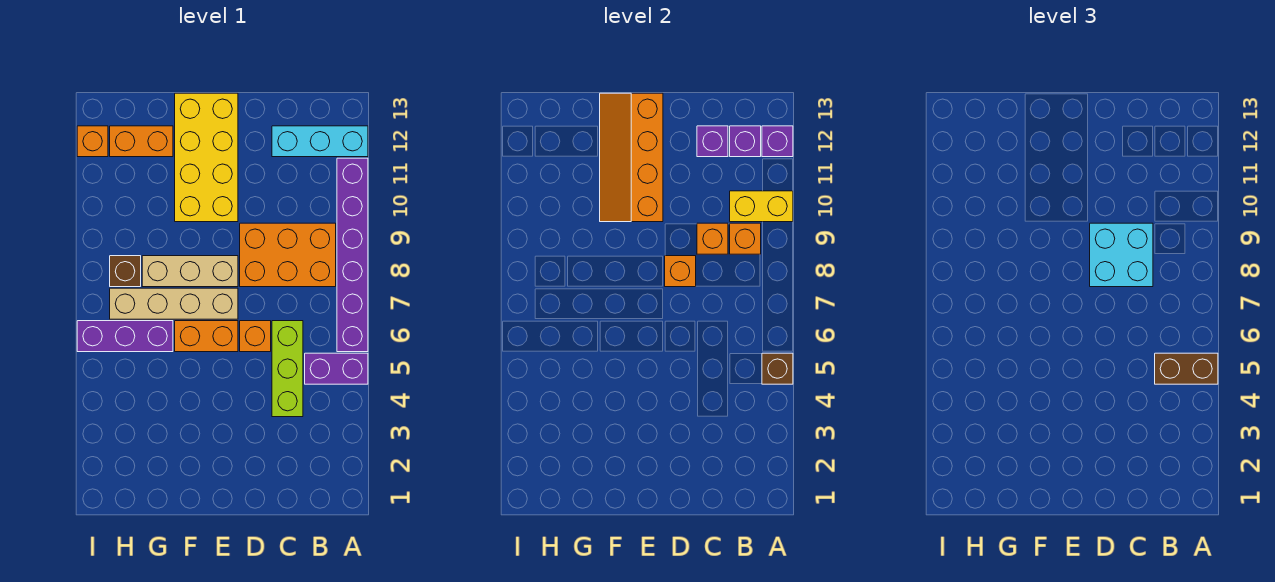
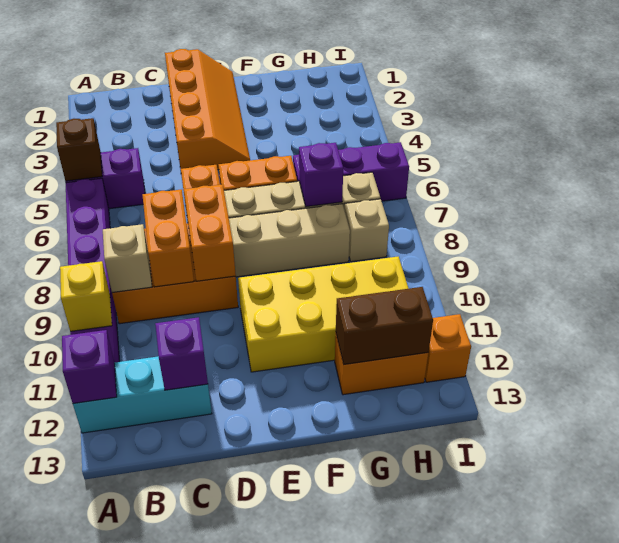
brown 1x2 brick [1155,353,1218,384] -> brown 1x2 brick moved to [336,287,433,364]
yellow 1x2 brick [730,191,793,222] -> yellow 1x1 brick [60,261,112,331]
orange 1x1 brick [730,223,761,254] -> tan 1x1 brick [103,224,152,293]
purple 1x1 brick [730,126,761,157] -> purple 1x1 brick moved to [299,143,343,207]
lime 1x3 brick [272,321,303,417] -> none
cyan 2x2 brick [1090,223,1153,287] -> none
orange 1x1 brick [697,223,728,254] -> orange 1x2 brick [143,189,194,287]
orange 1x1 brick [665,256,696,287] -> orange 1x2 brick [184,184,236,281]
yellow 2x4 brick [175,93,238,222] -> yellow 2x4 brick turned to [238,257,409,372]
orange 2x4 slope [600,93,663,222] -> orange 2x4 slope moved to [165,49,250,170]
brown 1x1 brick [110,256,141,287] -> tan 1x1 brick [344,199,389,262]

